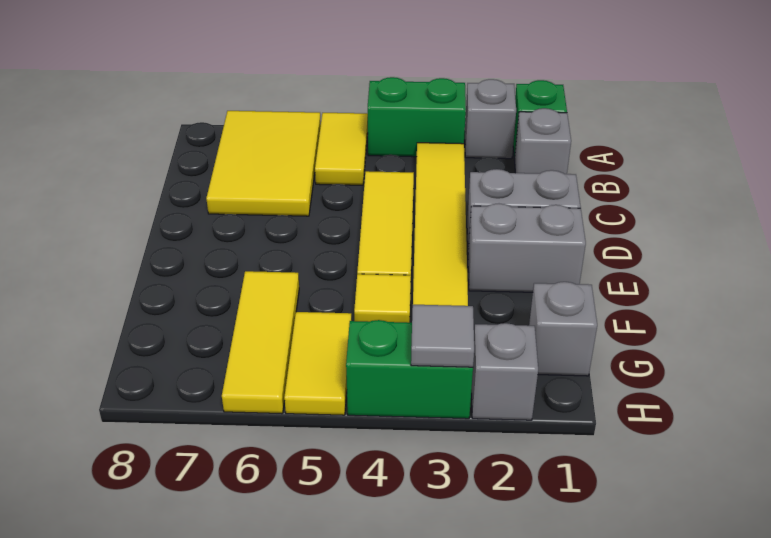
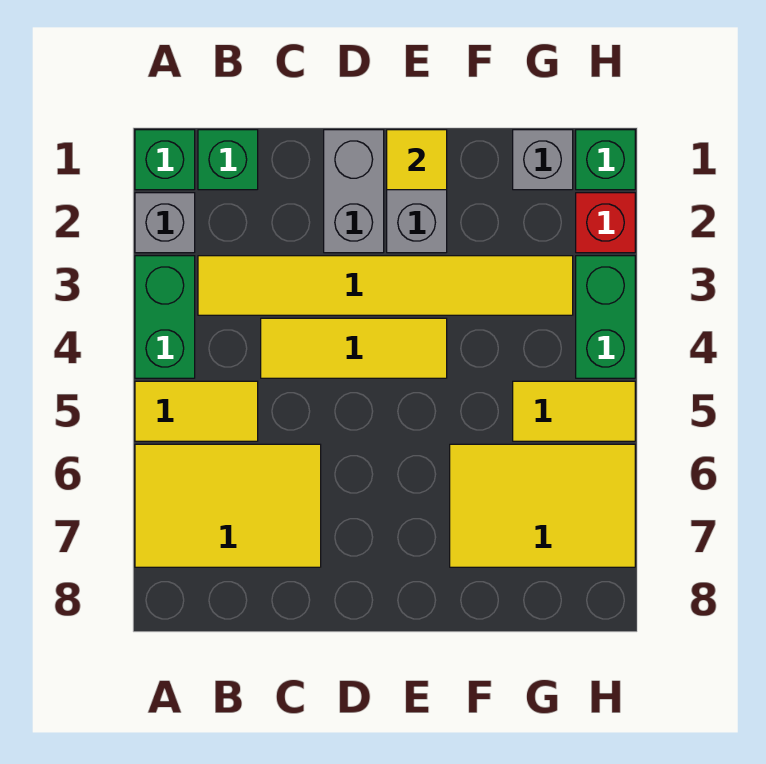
grey 1x1 brick [514,108,571,174] -> green 1x1 brick [198,130,258,190]
yellow 1x1 tile [354,274,411,323] -> yellow 1x1 tile moved to [387,130,447,190]
yellow 1x3 tile [222,271,299,414] -> yellow 2x3 tile [450,444,635,567]
none -> green 1x1 brick [576,130,635,190]
grey 1x1 brick [472,323,538,420] -> red 1x1 brick [576,193,635,253]
grey 1x1 tile [411,305,474,367] -> none

